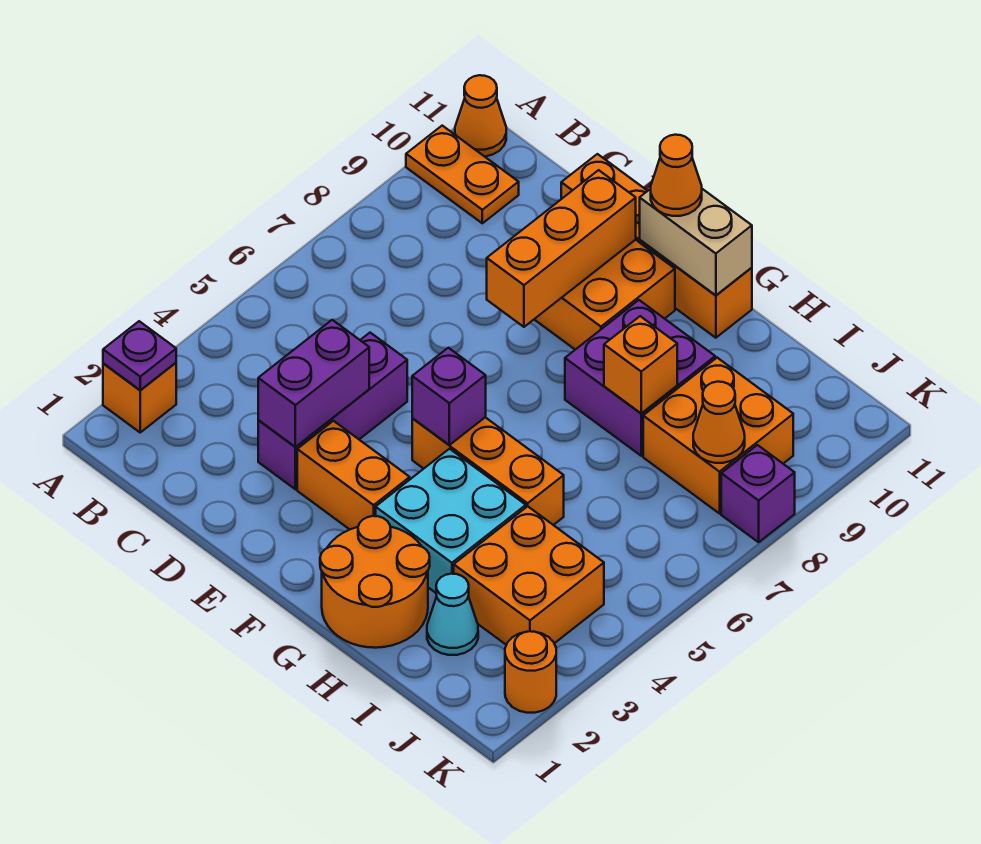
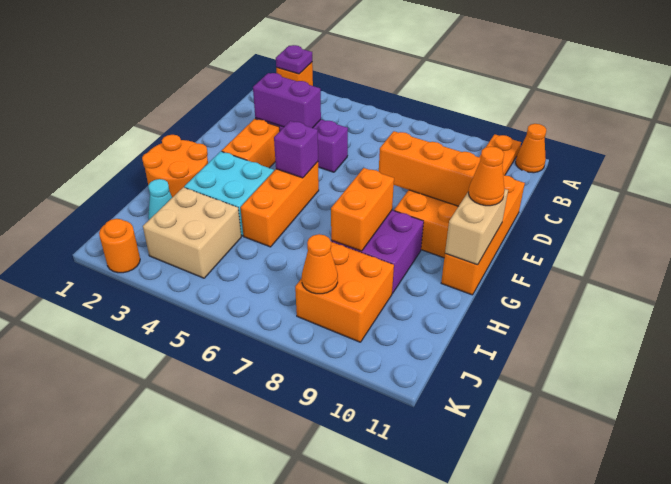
orange 1x1 brick [604,316,677,414] -> orange 1x2 brick [331,168,394,251]
orange 2x2 brick [454,506,604,645] -> tan 2x2 brick [143,187,241,278]
purple 1x1 brick [721,445,795,542] -> none

